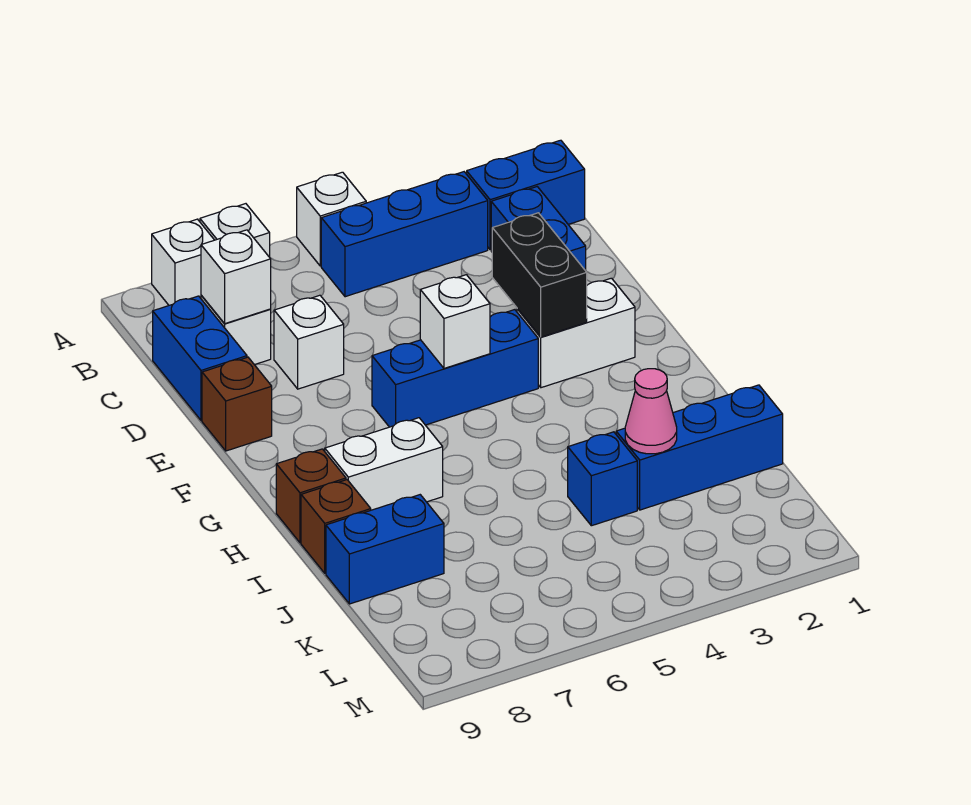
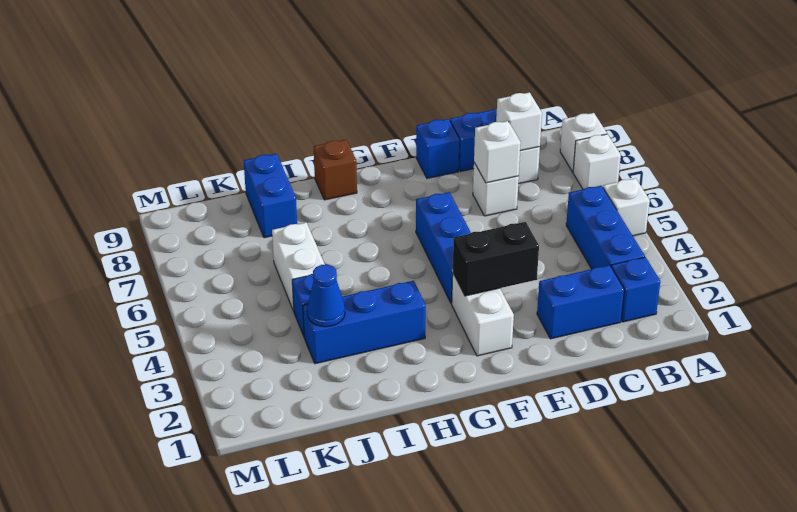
blue 1x2 brick [467,140,585,250] -> blue 1x1 brick [611,257,660,322]
brown 1x1 brick [202,357,272,451] -> blue 1x1 brick [416,119,460,178]
white 1x1 brick [420,275,490,368] -> white 1x1 brick moved to [474,121,521,183]
white 1x2 brick [325,418,443,510] -> white 1x2 brick moved to [272,222,325,311]
brown 1x1 brick [301,480,371,573] -> none
blue 1x3 brick [616,385,783,510] -> blue 1x3 brick turned to [303,281,426,364]
pink 1x1 cone [625,369,677,454] -> blue 1x1 cone [307,265,345,327]

